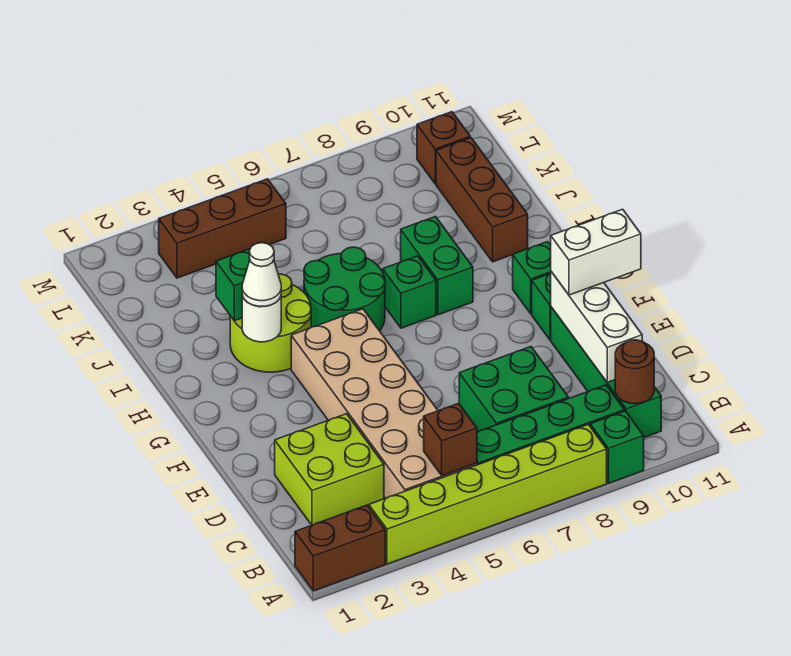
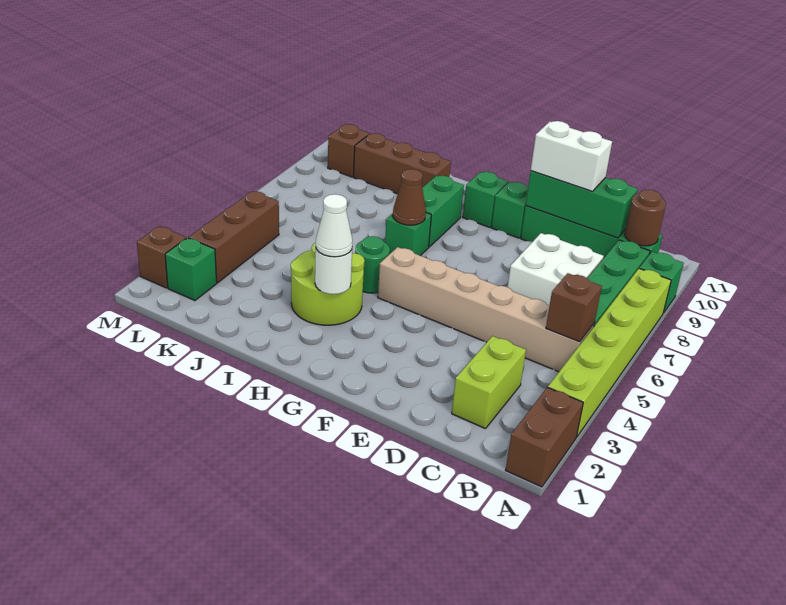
tan 2x6 brick [291,309,477,498] -> tan 1x6 brick [378,247,594,372]
lime 2x2 brick [275,414,384,525] -> lime 1x2 brick [452,336,526,429]
green 2x2 brick [459,347,569,432] -> white 2x2 brick [508,233,604,306]
white 1x3 brick [550,272,642,382] -> green 1x3 brick [526,171,638,238]
white 1x2 brick [551,209,641,295] -> white 1x2 brick turned to [531,121,612,191]
green 2x2 round brick [304,247,385,331] -> green 1x1 round brick [355,236,390,293]
none -> brown 1x1 cone [393,169,426,225]
green 1x2 brick [401,217,473,315] -> green 1x2 brick turned to [422,175,464,247]
green 1x1 brick [216,249,250,321] -> green 1x1 brick moved to [165,238,217,301]
none -> brown 1x1 brick [137,226,186,288]

